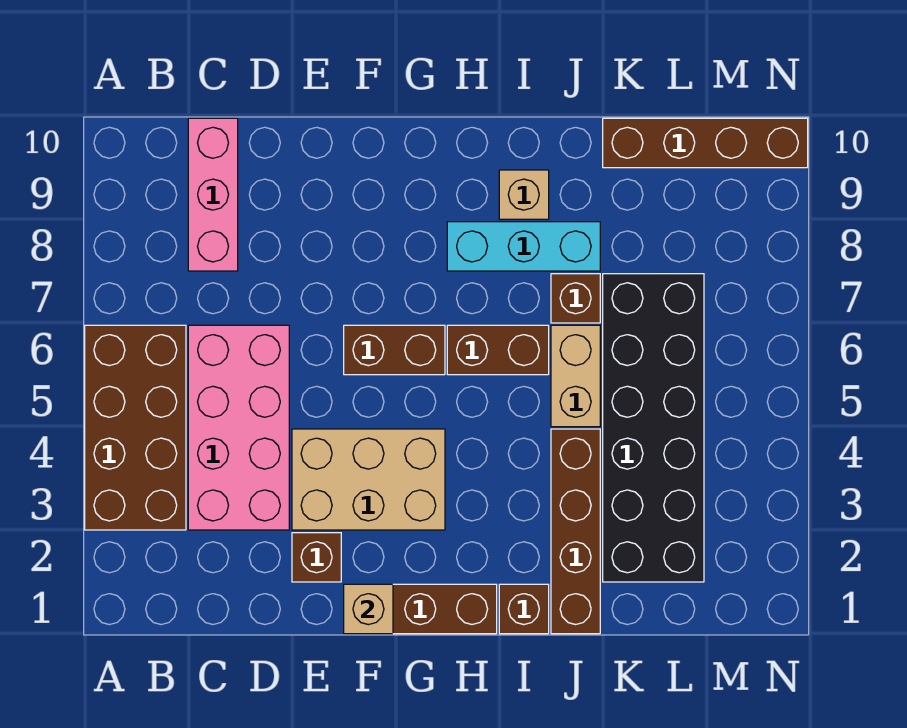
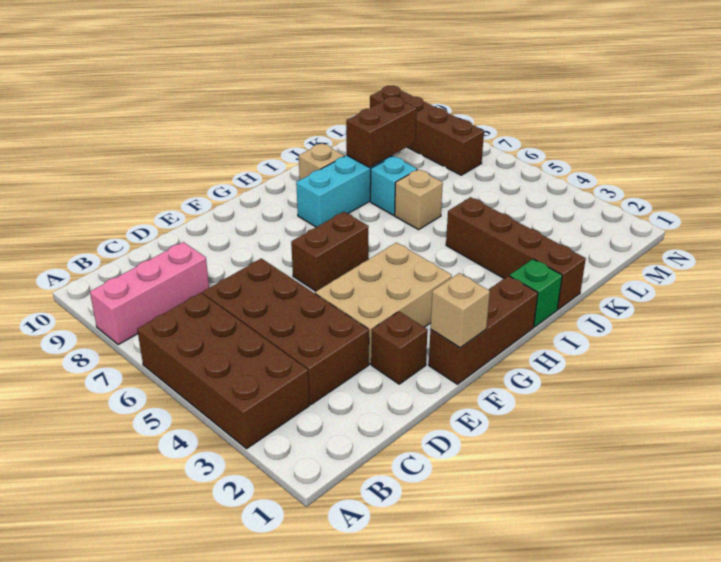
pink 2x4 brick [188,325,289,530] -> brown 2x4 brick [202,258,369,405]
pink 1x3 brick [188,118,238,271] -> pink 1x3 brick turned to [90,242,209,345]
brown 1x2 brick [447,325,549,375] -> brown 1x2 brick moved to [346,96,417,167]
brown 1x1 brick [499,584,549,634] -> green 1x1 brick [510,259,562,327]
tan 1x2 brick [551,325,600,427] -> tan 1x1 brick [395,169,443,230]
brown 1x1 brick [551,274,600,323] -> cyan 1x1 brick [370,156,417,215]
black 2x6 brick [603,274,704,582] -> none
brown 1x4 brick [603,118,808,168] -> brown 1x4 brick turned to [370,86,484,175]

